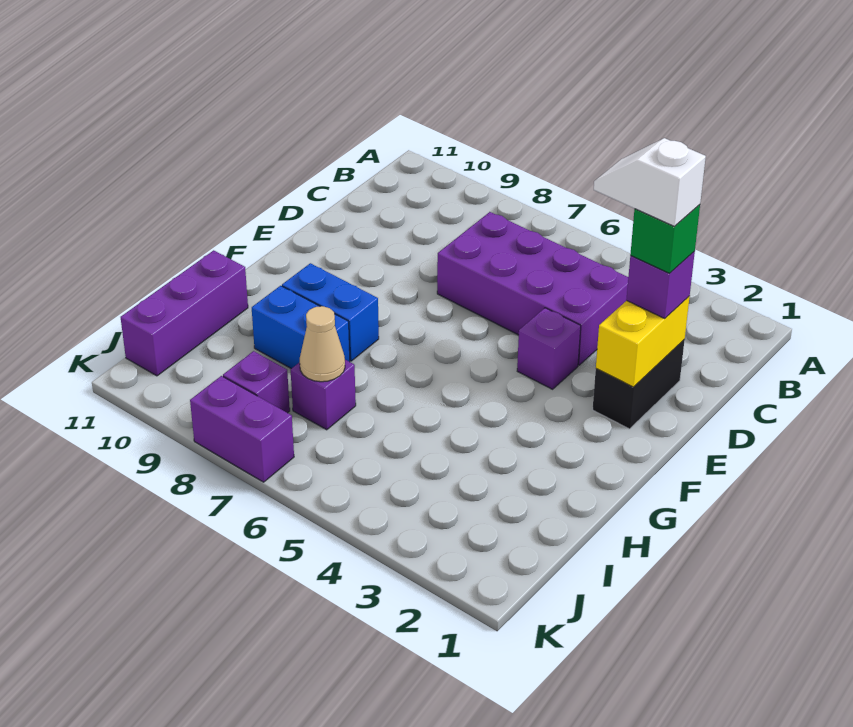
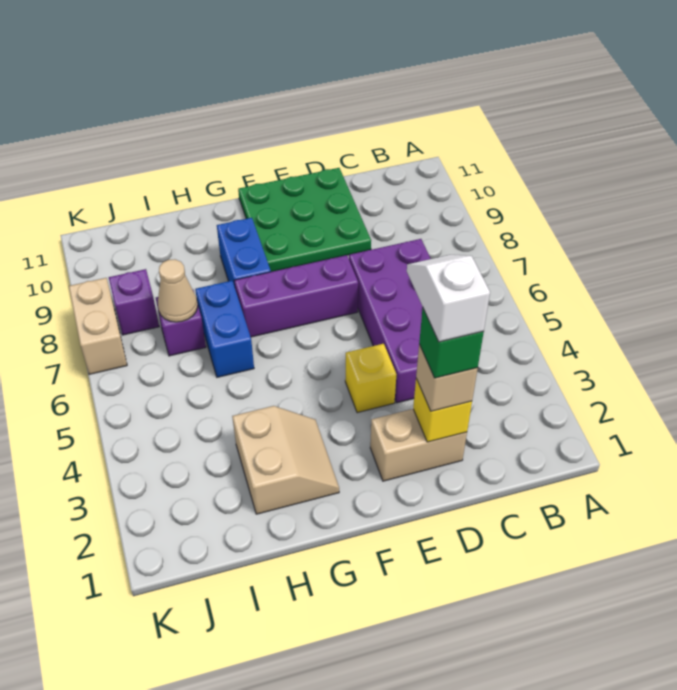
black 1x2 brick [593,339,685,429] -> tan 1x2 brick [370,409,467,481]
yellow 1x2 brick [596,296,690,387] -> yellow 1x1 brick [413,379,472,442]
purple 1x1 brick [626,251,695,318] -> tan 1x1 brick [416,344,478,411]
none -> green 3x3 plate [238,168,371,272]
purple 1x1 brick [517,308,581,389] -> yellow 1x1 brick [345,344,397,413]
none -> tan 2x2 slope [232,406,339,514]
blue 1x2 brick [252,286,350,369] -> blue 1x2 brick moved to [195,281,254,377]
purple 1x3 brick [121,250,248,376] -> purple 1x3 brick moved to [234,255,358,337]
purple 1x2 brick [190,376,294,482] -> tan 1x2 brick [69,278,127,374]

